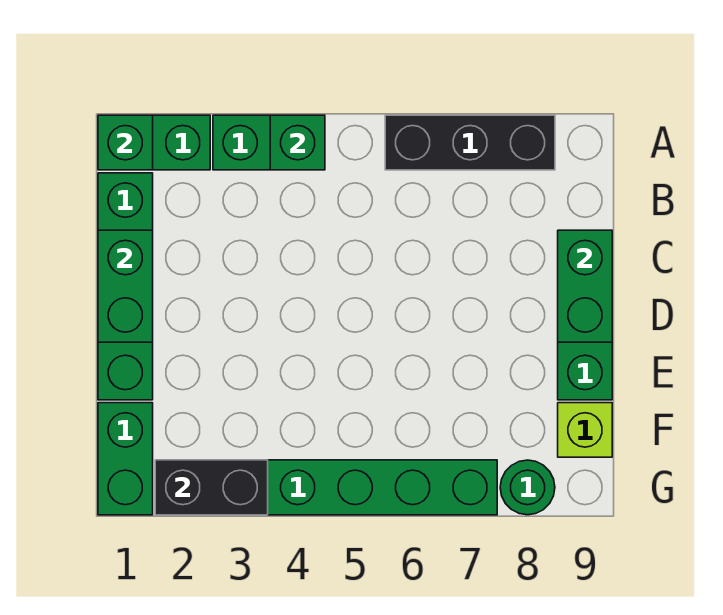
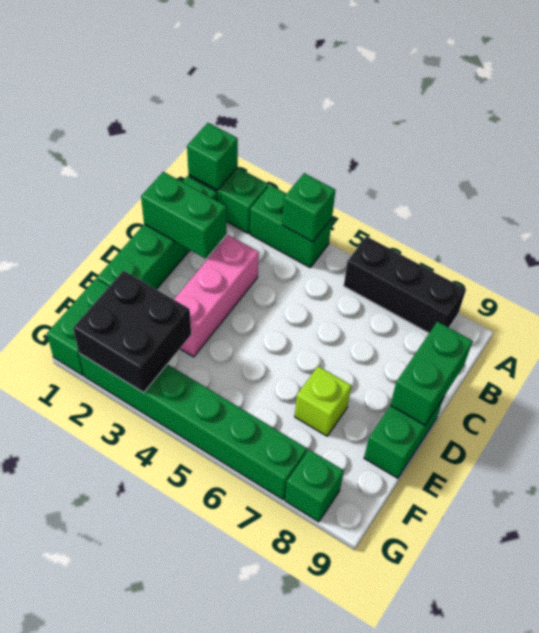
green 1x2 brick [98,230,153,342] -> green 1x2 brick turned to [141,172,227,259]
none -> pink 1x3 brick [174,235,259,357]
lime 1x1 brick [558,403,612,457] -> lime 1x1 brick moved to [295,366,351,436]
black 1x2 brick [155,460,268,515] -> black 2x2 brick [73,270,191,393]
green 1x1 round brick [500,460,555,515] -> green 1x1 brick [285,450,344,522]

